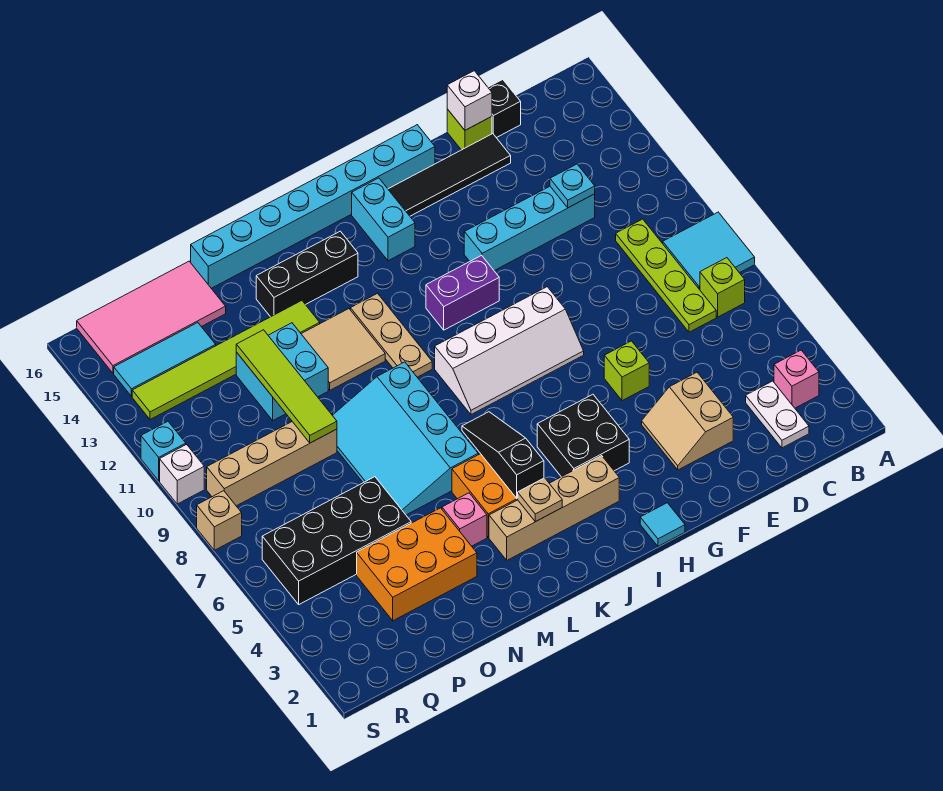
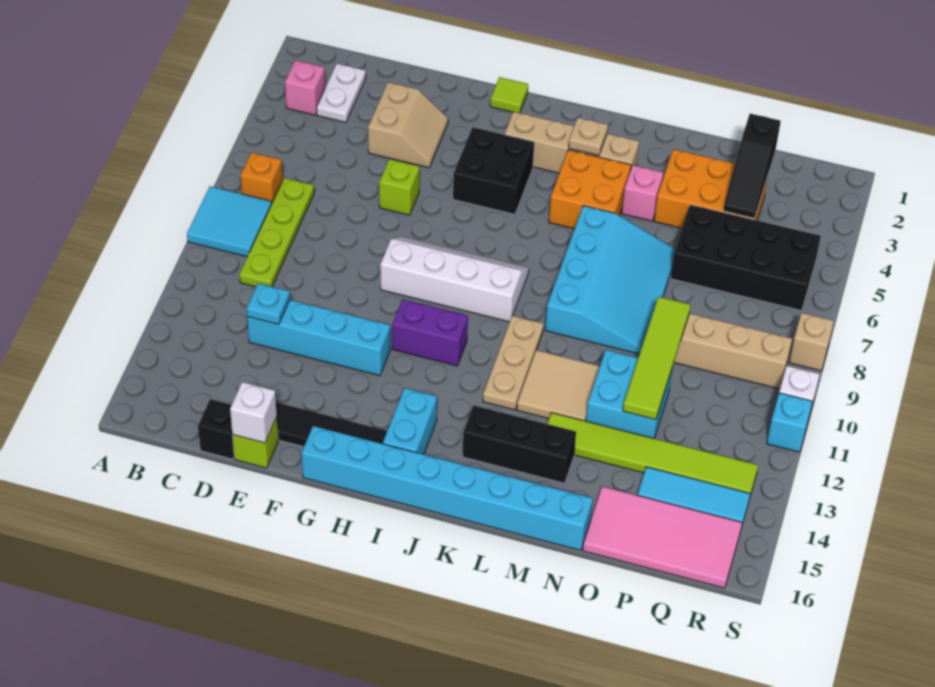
lime 1x1 brick [700,258,745,317] -> orange 1x1 brick [241,152,283,203]
cyan 1x1 tile [640,503,685,546] -> lime 1x1 tile [490,77,528,113]
black 1x3 slope [462,412,544,498] -> black 1x3 slope moved to [723,114,781,218]

